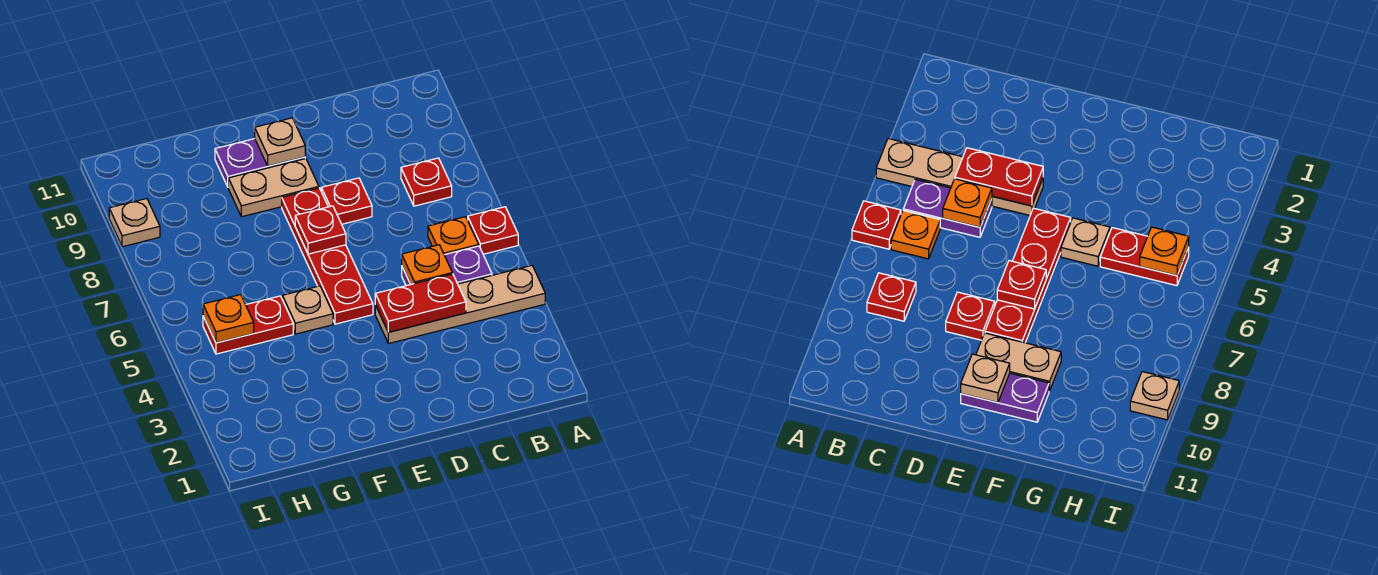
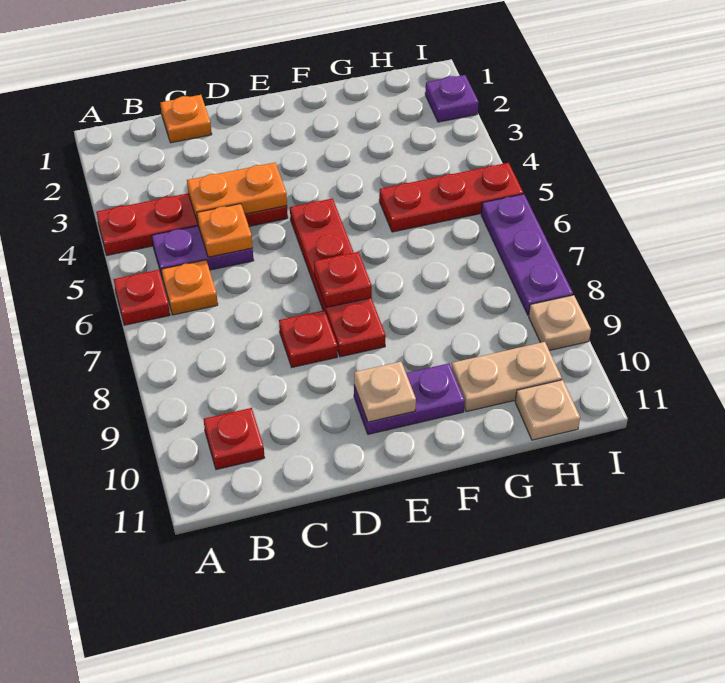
tan 1x4 plate [375,266,545,344] -> red 1x4 plate [96,193,288,255]
red 1x1 plate [401,158,452,206] -> red 1x1 plate moved to [204,408,265,470]
red 1x2 plate [375,274,466,332] -> orange 1x2 plate [187,163,287,223]
tan 1x2 plate [228,159,319,217] -> tan 1x2 plate moved to [451,342,562,412]
tan 1x1 plate [282,286,333,334] -> tan 1x1 plate moved to [515,380,580,440]
red 1x2 plate [203,296,293,354] -> red 1x3 plate [379,163,523,232]
orange 1x1 plate [203,295,254,343] -> orange 1x1 plate moved to [160,95,212,143]
none -> purple 1x1 plate [425,75,479,122]
none -> purple 1x3 plate [481,194,573,315]

